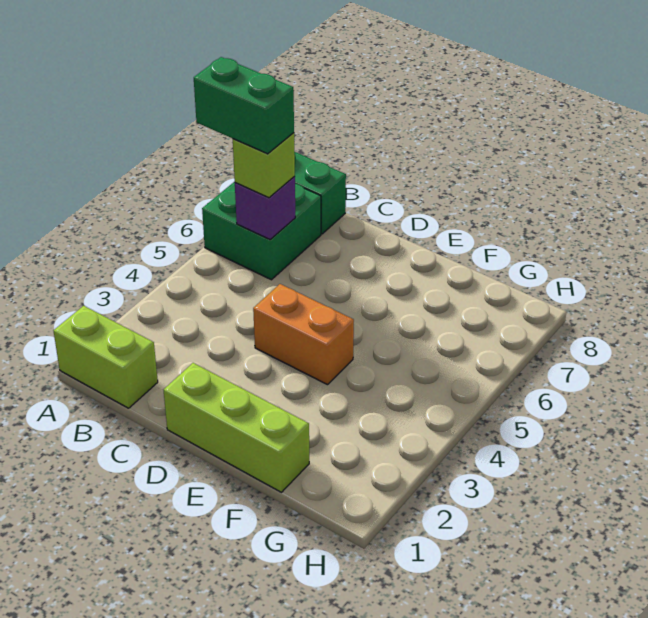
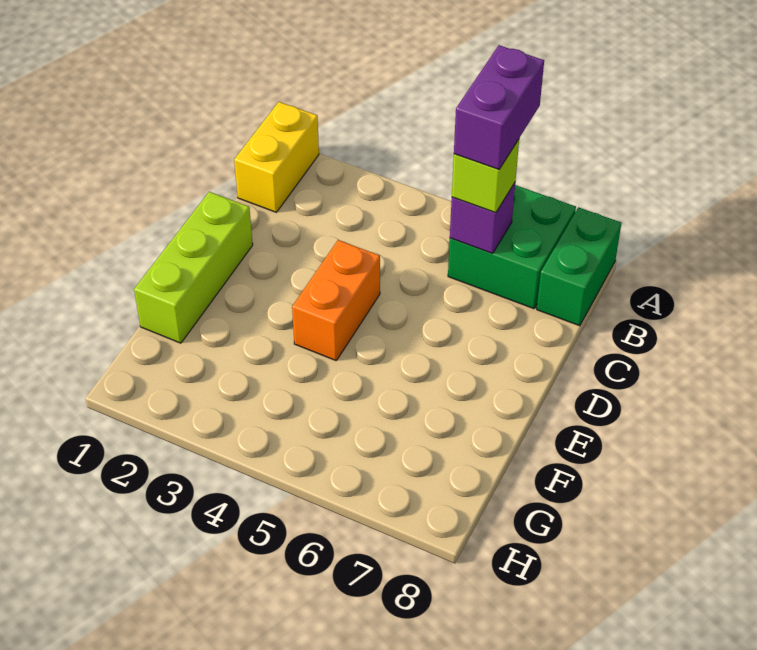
lime 1x2 brick [54,306,158,408] -> yellow 1x2 brick [234,102,319,212]
green 1x2 brick [194,57,294,154] -> purple 1x2 brick [454,45,544,169]

